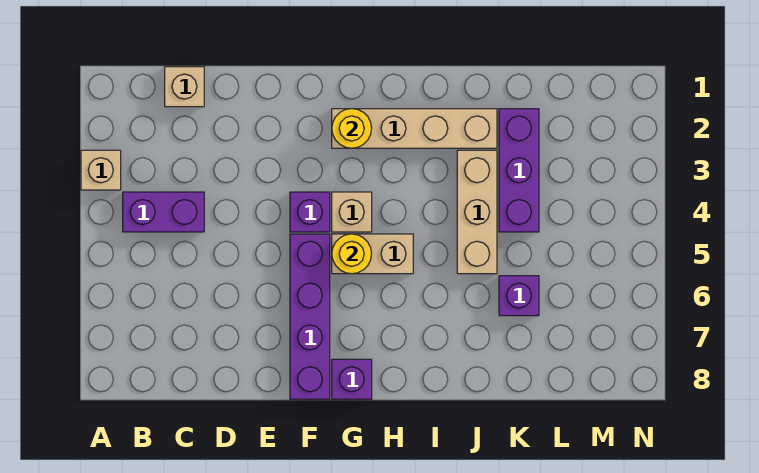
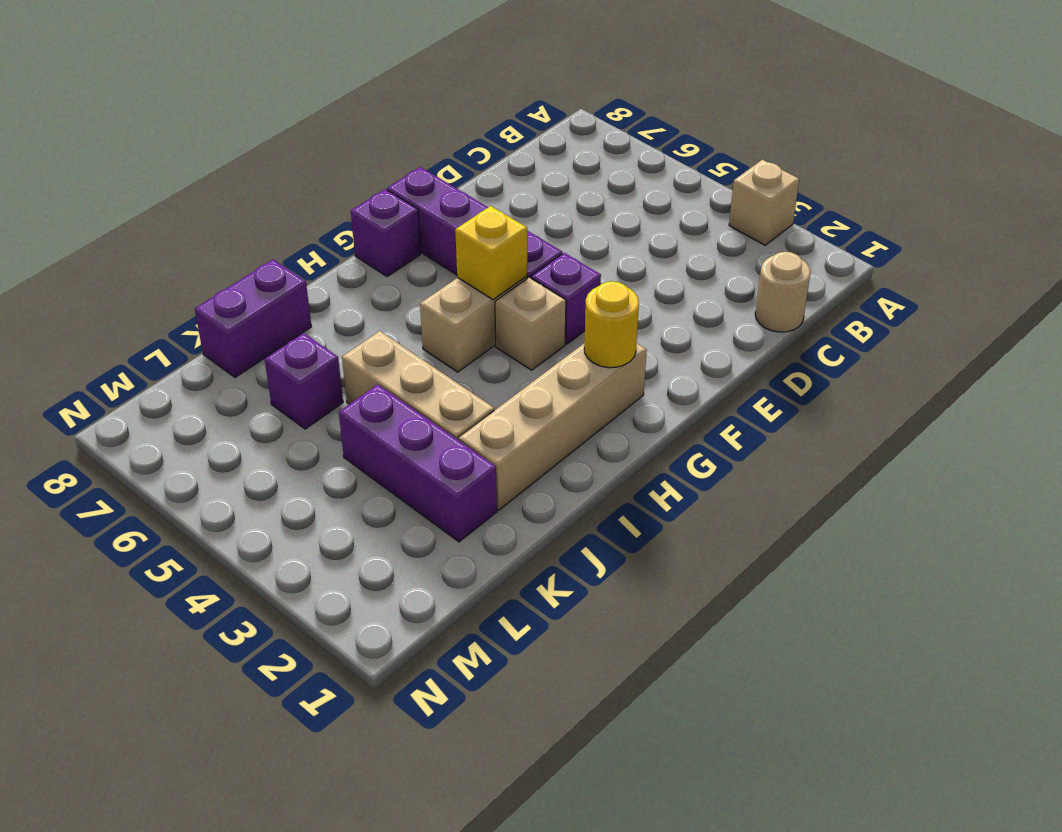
purple 1x2 brick [123,192,204,232] -> purple 1x2 brick moved to [195,259,312,378]
tan 1x1 brick [165,67,204,107] -> tan 1x1 round brick [755,252,811,332]
yellow 1x1 round brick [332,234,372,274] -> yellow 1x1 brick [455,206,527,300]

